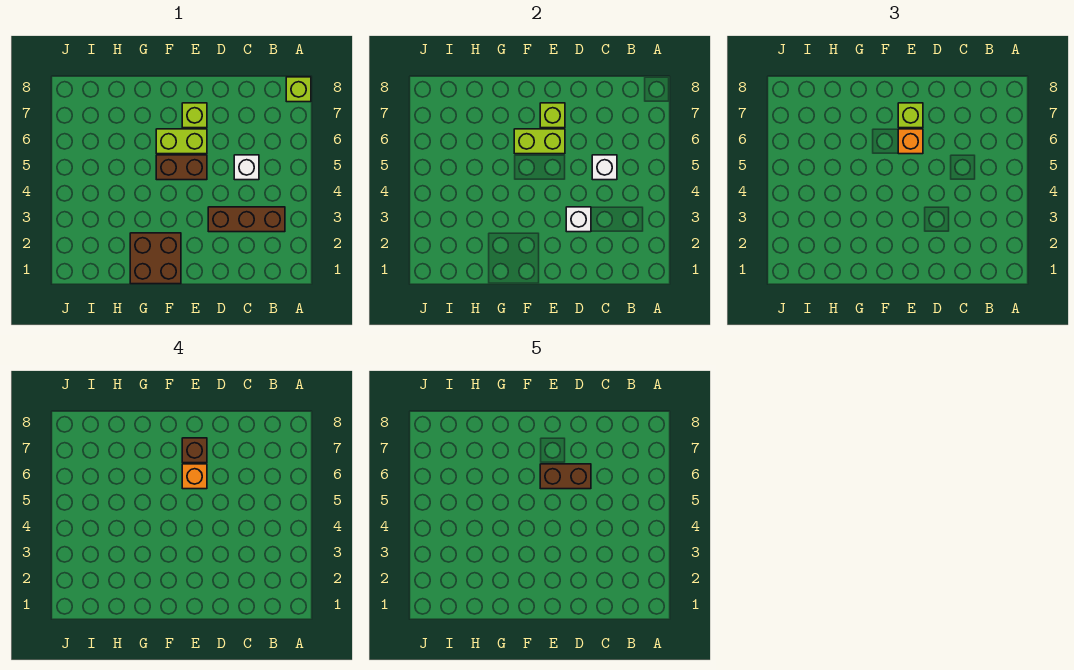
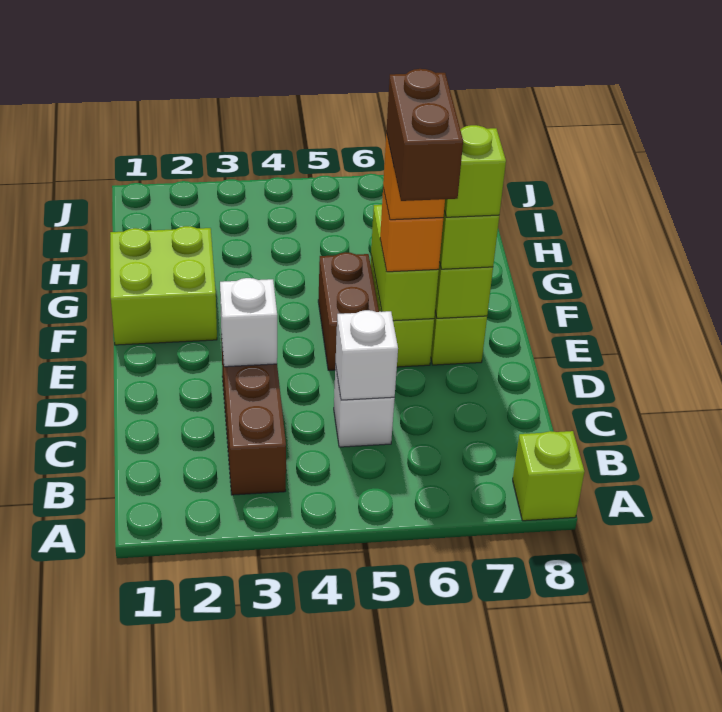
brown 1x1 brick [182,438,207,463] -> lime 1x1 brick [444,125,506,217]
brown 2x2 brick [130,233,181,284] -> lime 2x2 brick [110,226,217,345]

